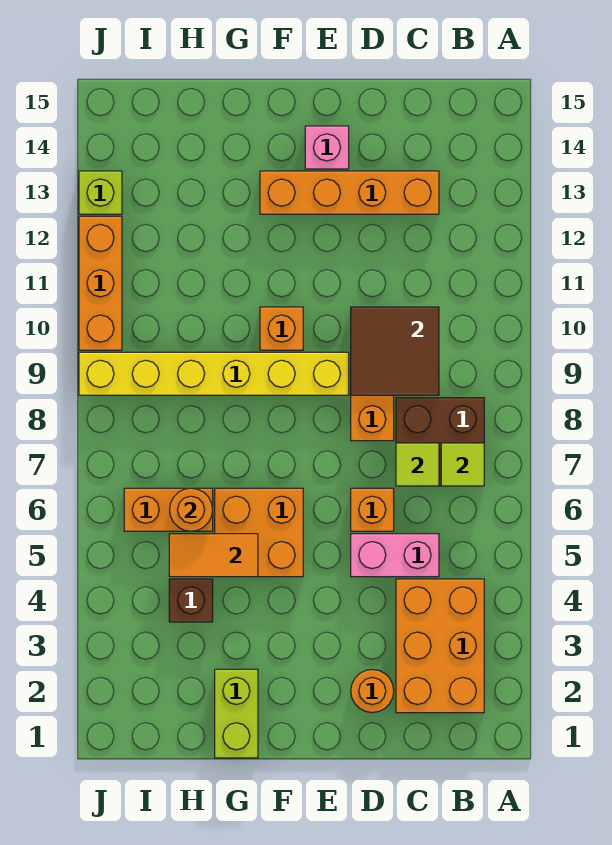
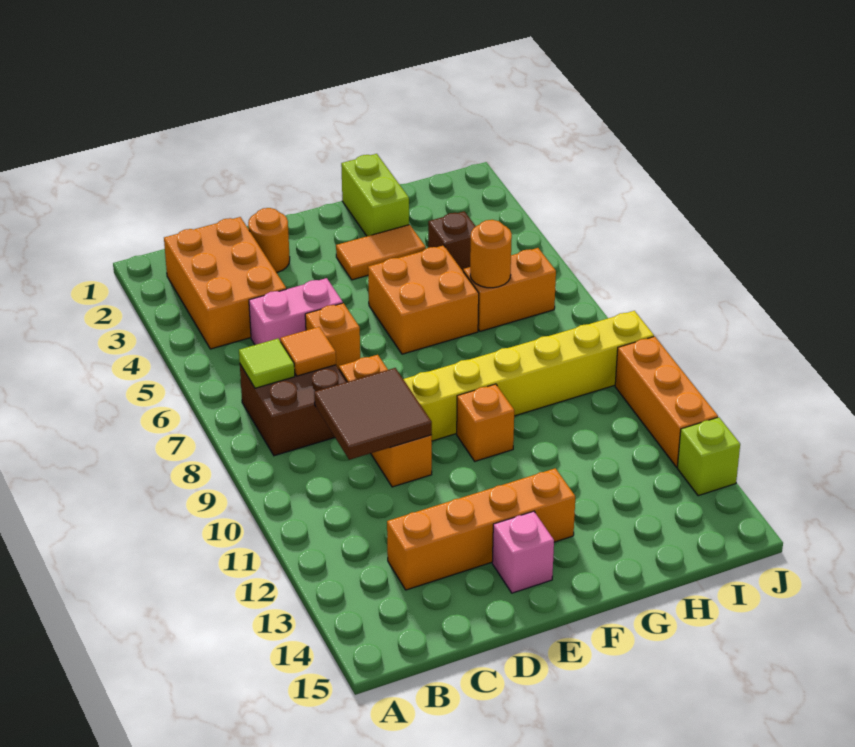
lime 1x1 tile [396,443,439,486] -> orange 1x1 tile [280,327,336,376]
orange 1x2 tile [169,534,258,577] -> orange 1x2 tile moved to [336,225,426,280]

